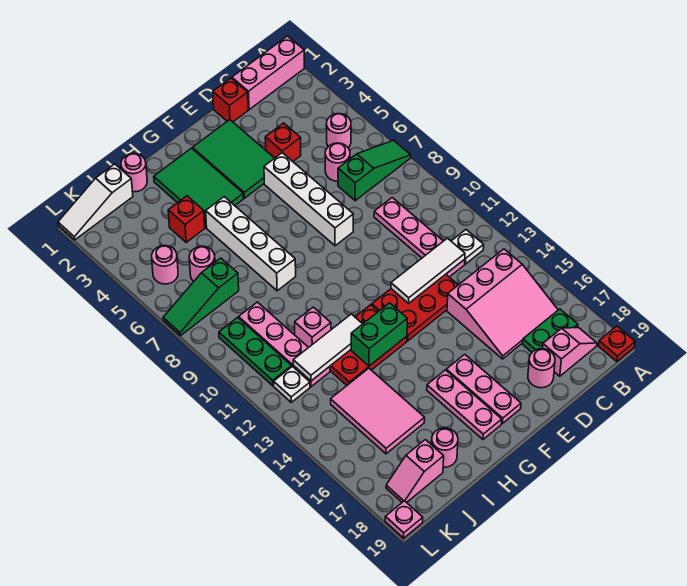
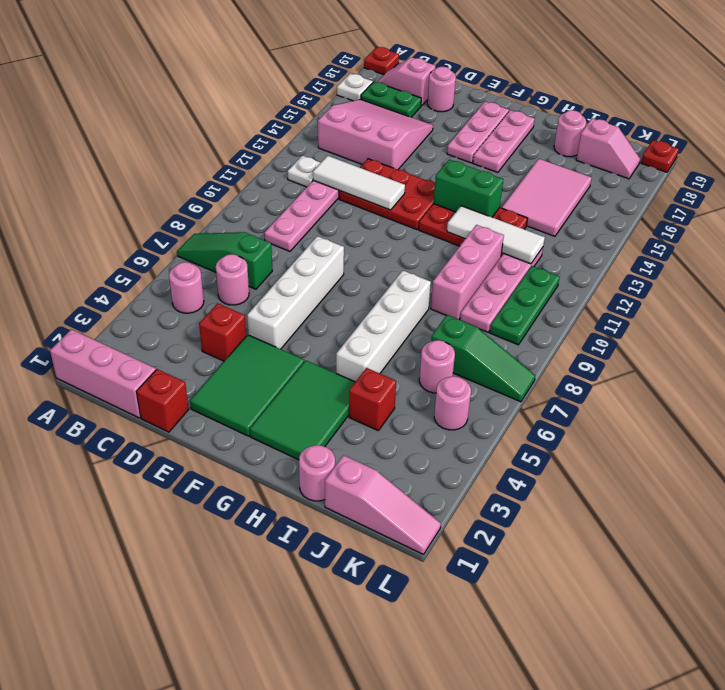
pink 1x1 brick [295,307,331,347] -> pink 1x3 brick [431,225,504,319]
white 1x3 slope [58,164,133,240] -> pink 1x3 slope [325,455,441,554]
white 1x1 plate [274,367,310,402] -> white 1x1 plate moved to [337,73,373,101]
pink 1x1 plate [385,501,423,538] -> red 1x1 plate [641,140,679,172]

